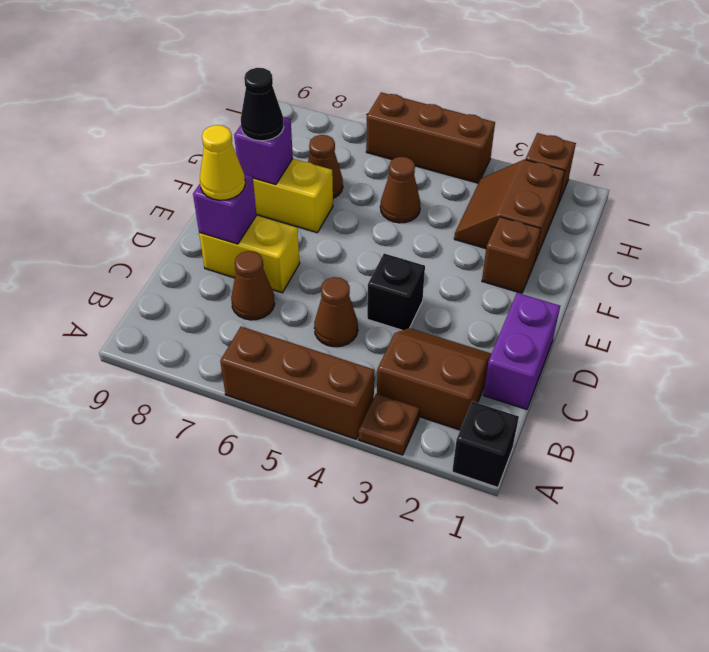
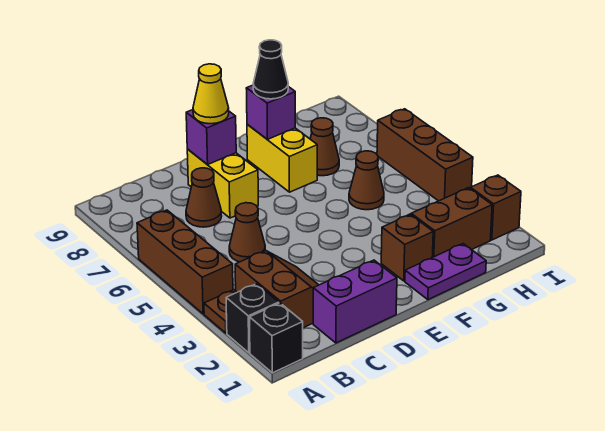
black 1x1 brick [367,253,425,330] -> black 1x1 brick moved to [226,284,279,353]
none -> purple 1x2 plate [405,244,486,300]

